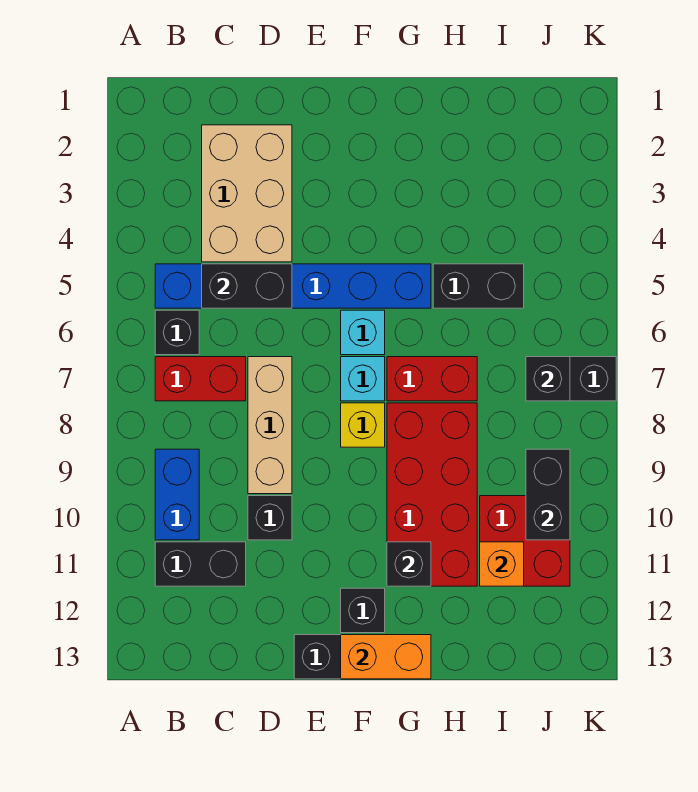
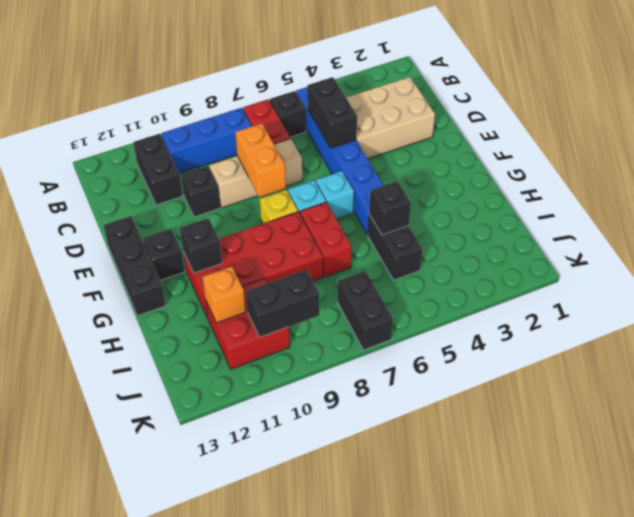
blue 1x2 brick [155,449,199,540] -> blue 1x3 brick [161,108,252,173]
orange 1x2 brick [341,635,431,679] -> orange 1x2 brick moved to [235,123,286,197]
black 1x1 brick [526,357,570,401] -> black 1x1 brick moved to [369,181,411,235]

